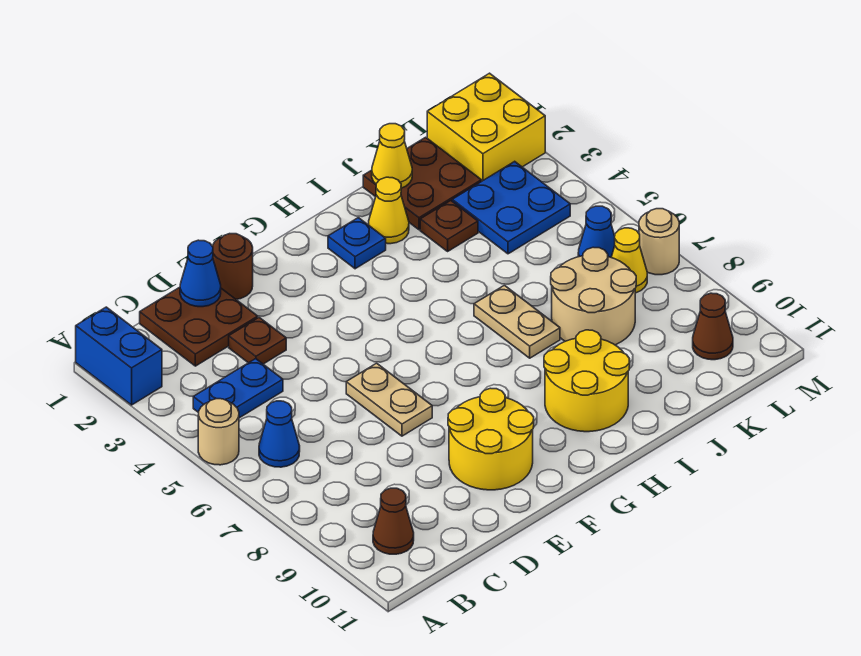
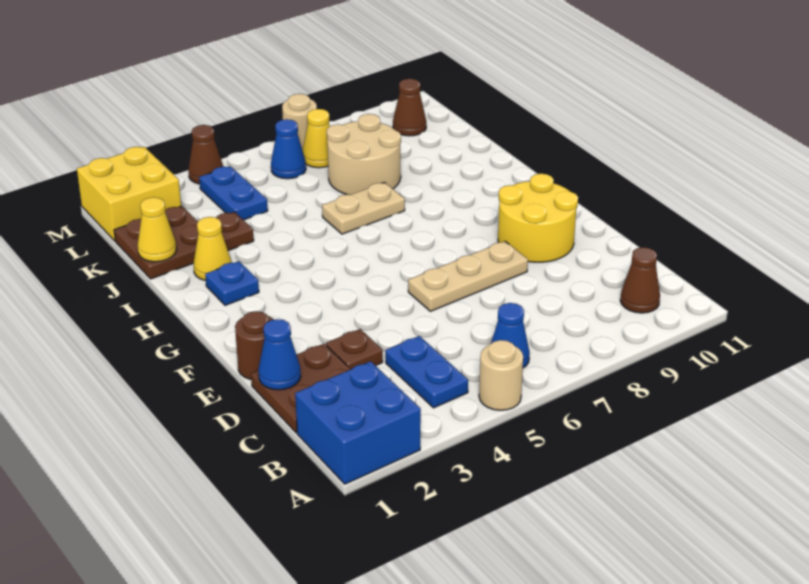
blue 1x2 brick [76,307,162,405] -> blue 2x2 brick [295,361,421,484]
tan 1x2 plate [346,363,432,436] -> tan 1x3 plate [408,241,528,311]
yellow 2x2 round brick [544,330,630,432] -> none
blue 2x2 plate [452,161,570,254] -> blue 1x2 plate [199,166,268,220]
none -> brown 1x1 cone [188,125,223,184]

